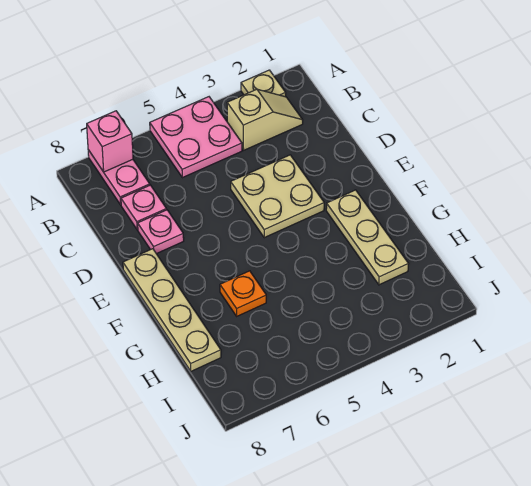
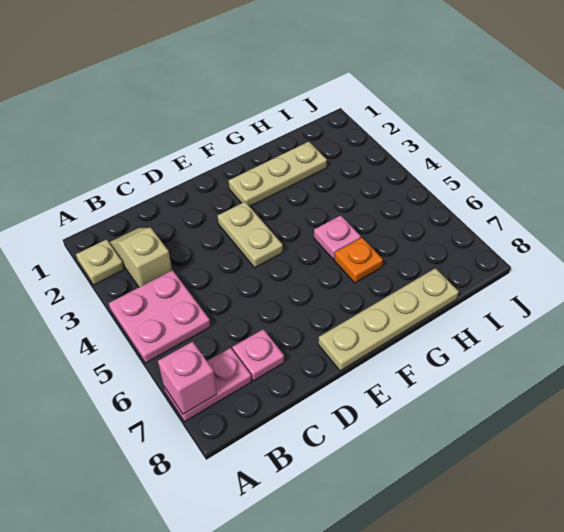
tan 2x2 plate [231,155,324,238] -> tan 1x2 plate [218,202,283,268]
pink 1x1 plate [138,210,184,254] -> pink 1x1 plate moved to [314,215,361,259]

